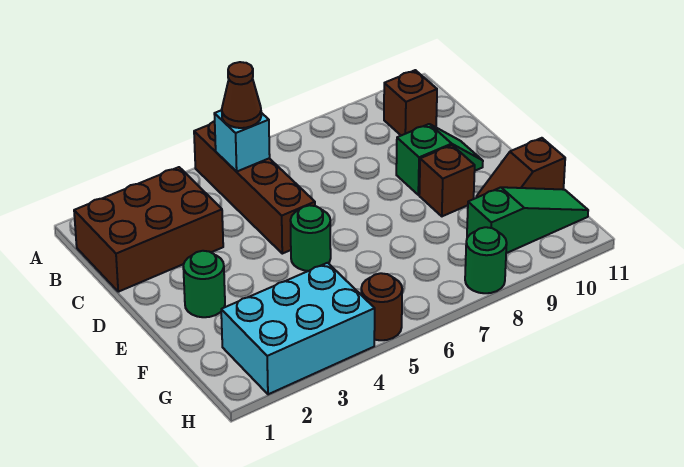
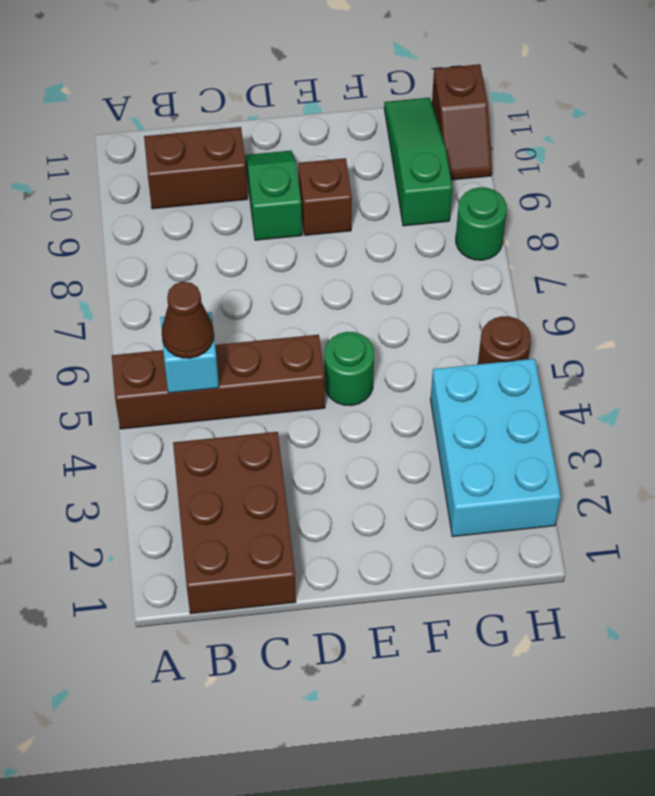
brown 1x1 brick [384,70,437,135] -> brown 1x2 brick [144,127,248,209]
green 1x1 round brick [183,251,225,317] -> none
brown 1x2 slope [476,138,565,198] -> brown 1x2 slope moved to [432,64,492,180]

